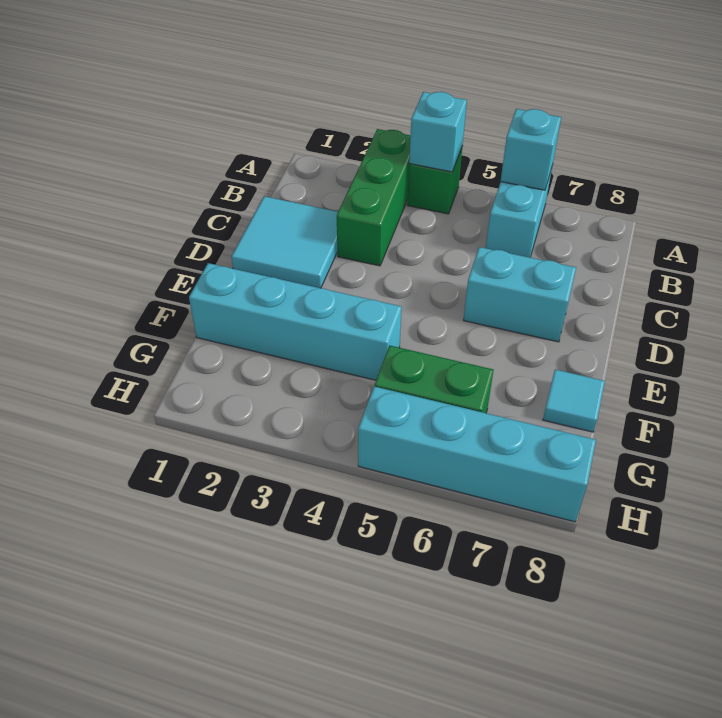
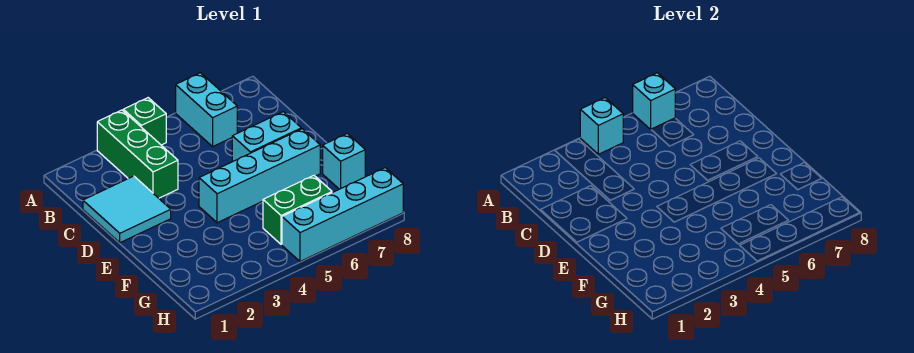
cyan 1x4 brick [189,263,401,380] -> cyan 1x4 brick moved to [199,129,320,223]
cyan 1x1 tile [543,370,605,432] -> cyan 1x1 brick [323,133,365,189]

